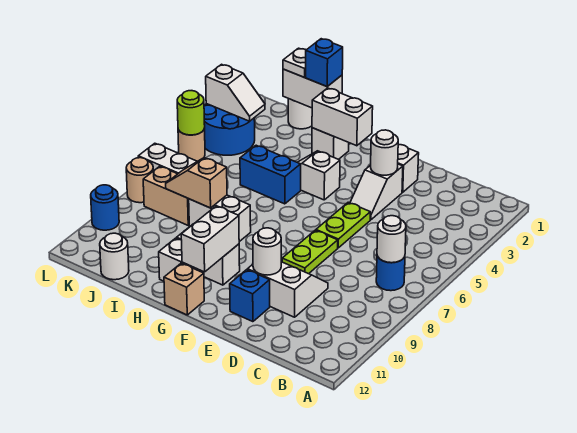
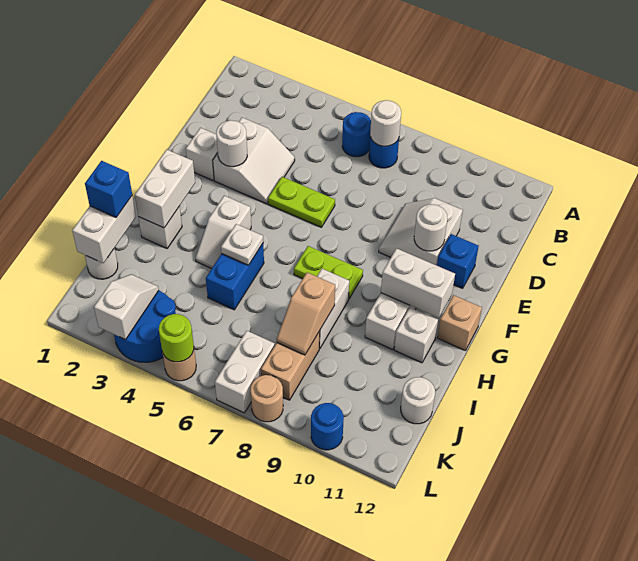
none -> blue 1x1 round brick [342,112,371,157]
white 1x2 slope [350,164,403,220] -> white 2x2 slope [213,118,295,204]
lime 1x2 plate [282,230,338,274] -> lime 1x2 plate moved to [294,246,363,298]
white 1x1 plate [283,48,306,77] -> white 1x1 plate moved to [221,224,263,265]

